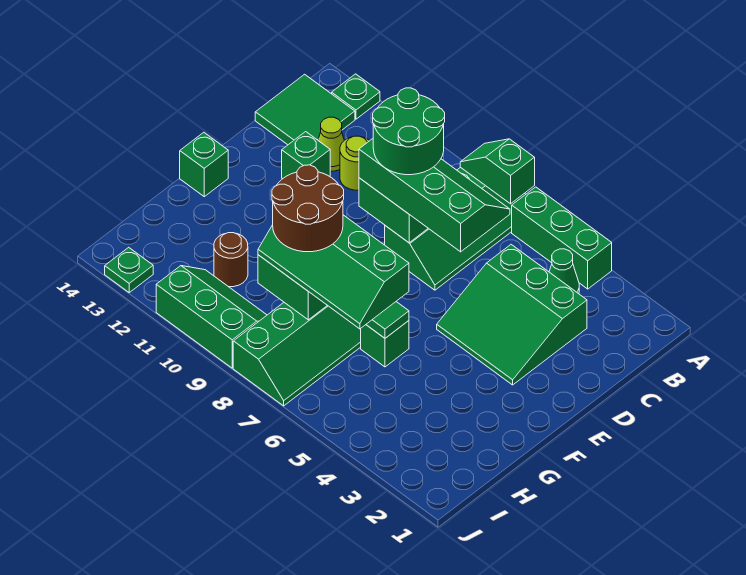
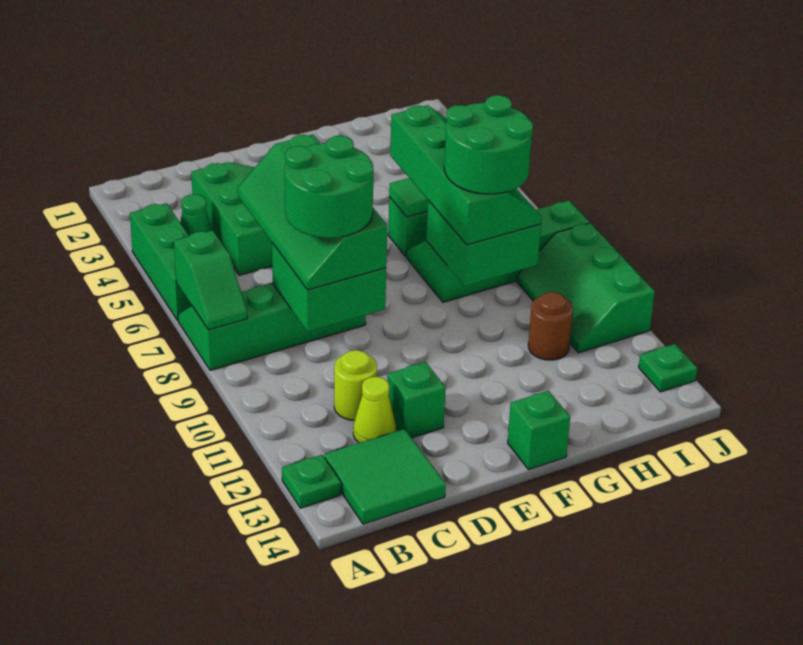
brown 2x2 round brick [272,165,344,252] -> green 2x2 round brick [444,95,533,194]

